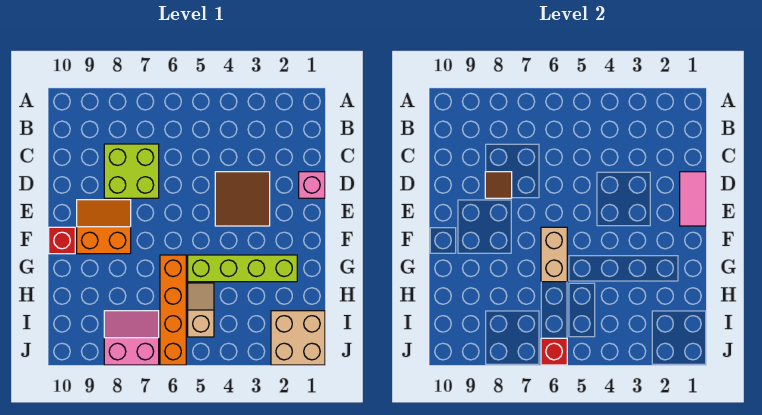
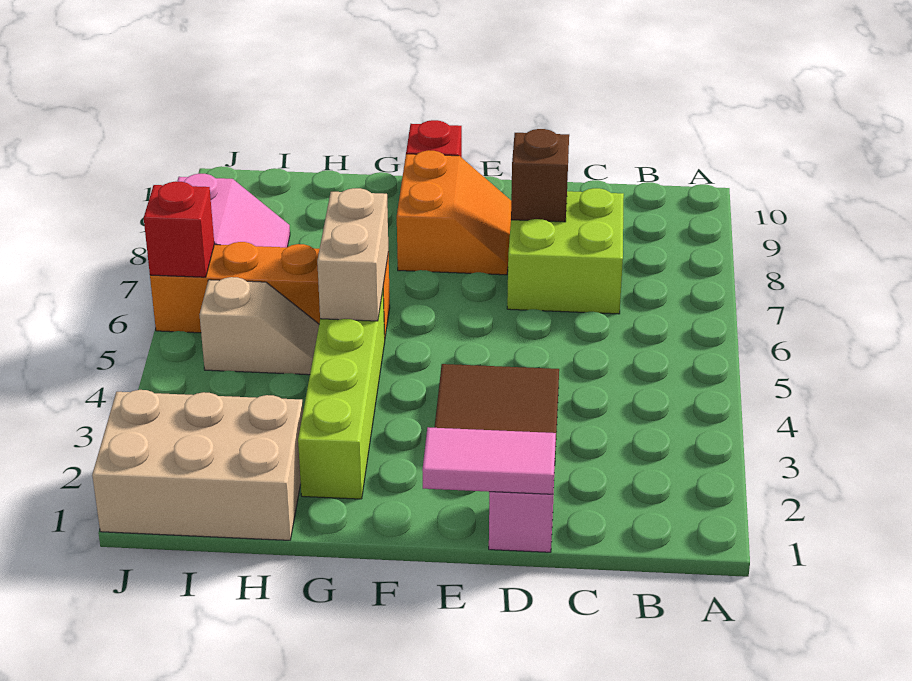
brown 1x1 tile [485,172,512,198] -> brown 1x1 brick [511,129,569,222]
tan 1x2 brick [541,227,567,282] -> tan 1x2 brick turned to [317,188,388,321]
tan 2x2 brick [271,311,325,365] -> tan 2x3 brick [92,390,303,540]

